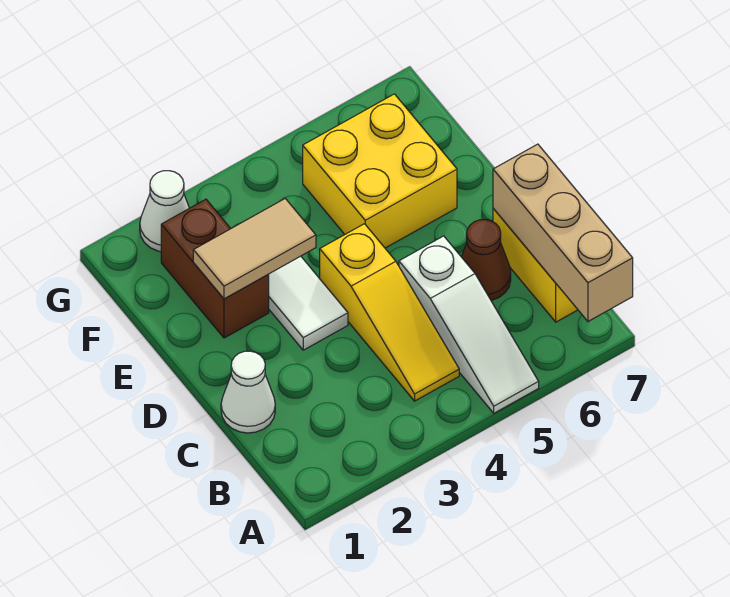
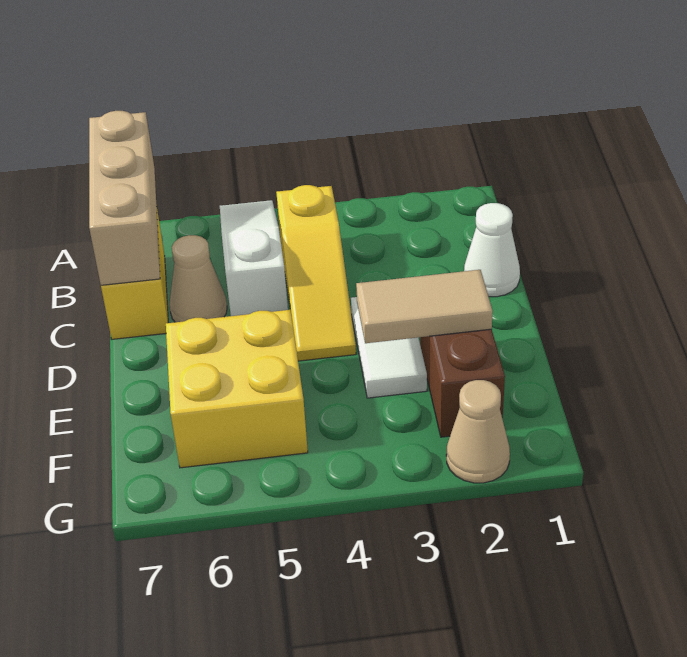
yellow 1x3 slope [320,224,459,401] -> yellow 1x3 slope turned to [276,185,356,361]
brown 1x1 cone [461,220,511,301] -> tan 1x1 cone [169,235,227,322]
white 1x1 cone [140,171,189,252] -> tan 1x1 cone [446,380,510,483]

